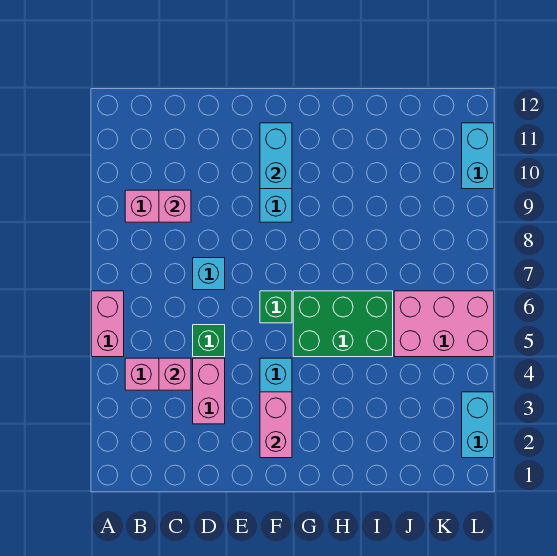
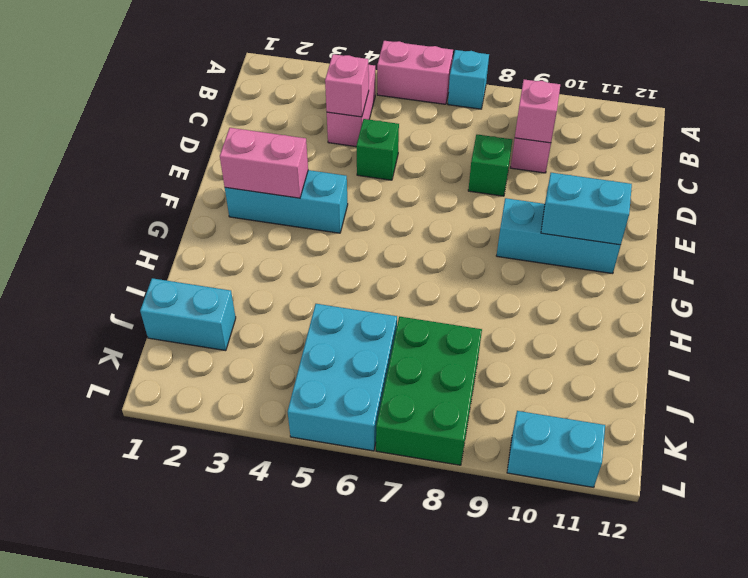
pink 1x2 brick [193,358,225,424] -> none
cyan 1x1 brick [193,258,225,290] -> cyan 1x1 brick moved to [448,50,489,109]
green 1x1 brick [260,291,292,323] -> green 1x1 brick moved to [468,135,512,196]
green 2x3 brick [293,291,393,357] -> green 2x3 brick moved to [376,317,482,465]
pink 2x3 brick [394,291,494,357] -> cyan 2x3 brick [288,304,397,451]
cyan 1x2 brick [462,392,494,458] -> cyan 1x2 brick moved to [140,278,236,351]

